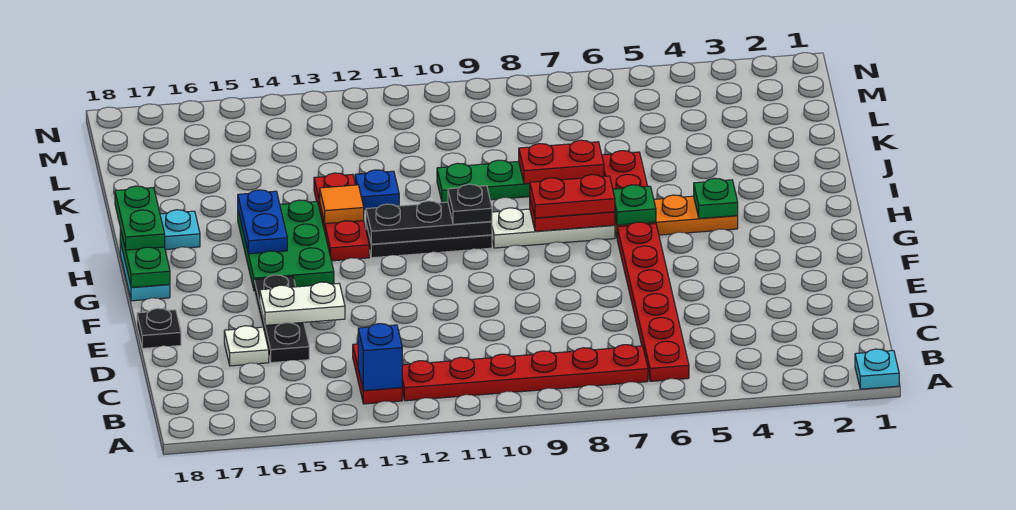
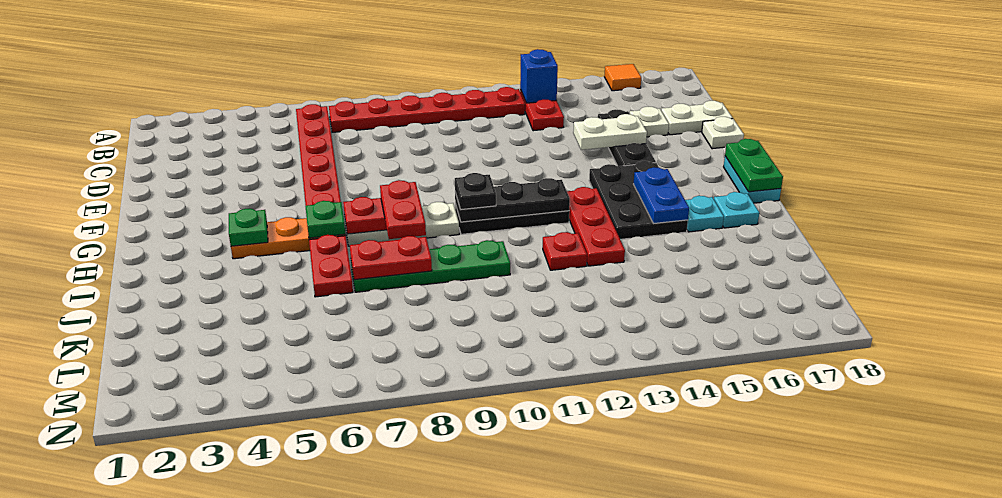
cyan 1x1 plate [855,349,899,389] -> cyan 1x1 plate moved to [685,196,724,232]
none -> white 1x2 plate [661,101,733,135]
black 1x1 plate [137,308,181,348] -> white 1x1 plate [702,117,744,149]
green 2x3 plate [238,200,334,289] -> black 2x3 plate [589,161,688,239]
red 1x2 plate [529,175,615,218] -> red 1x2 plate turned to [380,180,426,239]
green 1x2 plate [115,186,165,250] -> none
orange 1x1 tile [320,185,364,224] -> orange 1x1 tile moved to [604,64,641,91]
blue 1x1 plate [355,170,399,210] -> red 1x1 plate [543,232,587,270]

